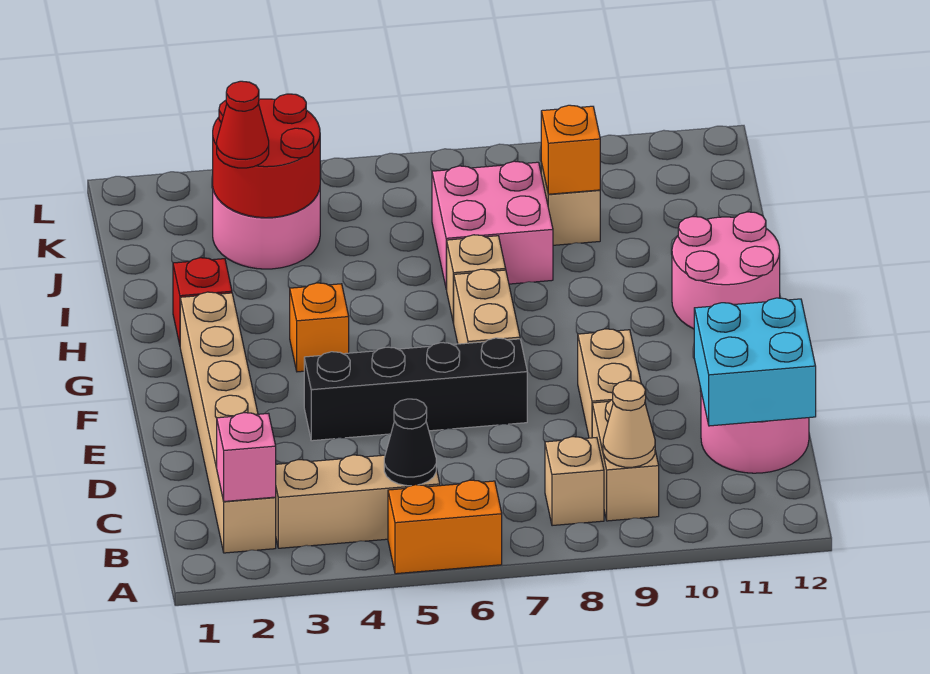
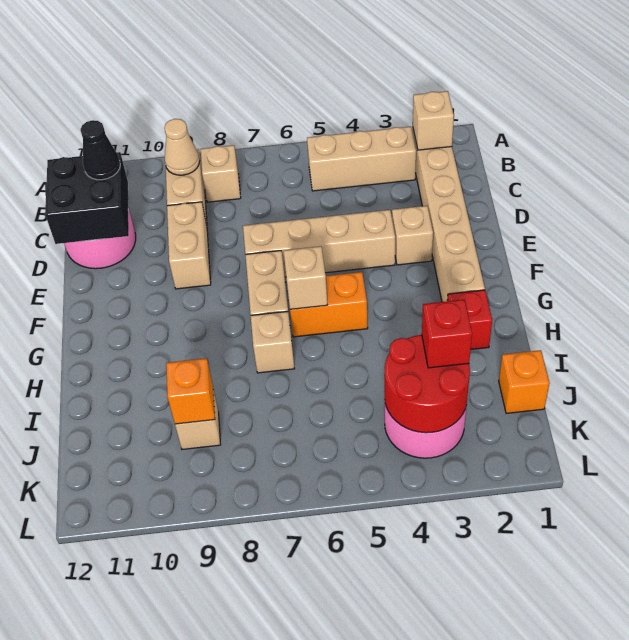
orange 1x2 brick [388,480,502,574] -> orange 1x2 brick moved to [290,272,368,337]
pink 1x1 brick [217,413,276,501] -> tan 1x1 brick [413,91,454,150]
black 1x1 cone [384,399,436,486] -> black 1x1 cone moved to [80,120,120,180]
cyan 2x2 brick [694,298,816,426] -> black 2x2 brick [45,152,129,244]
none -> tan 1x1 brick [392,206,433,265]
black 1x4 brick [304,338,527,441] -> tan 1x4 brick [243,210,395,277]
orange 1x1 brick [290,283,349,372] -> orange 1x1 brick moved to [499,350,550,413]
none -> tan 1x1 brick [284,246,327,309]
pink 2x2 round brick [672,212,780,329] -> none
pink 2x2 brick [432,161,553,289] -> none
red 1x1 cone [217,81,269,168] -> red 1x1 brick [422,300,472,368]

